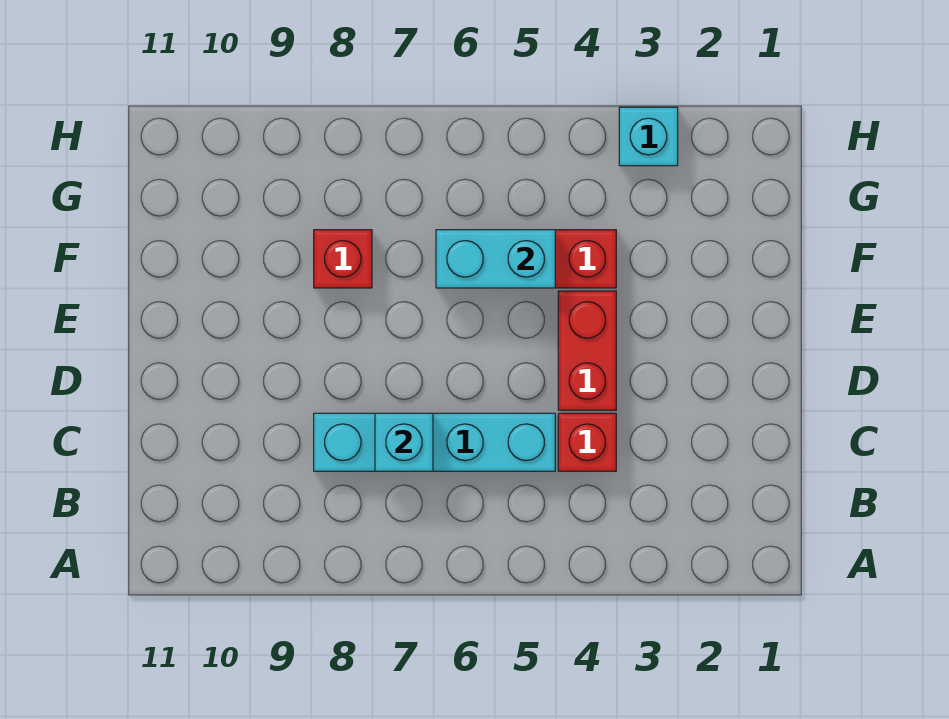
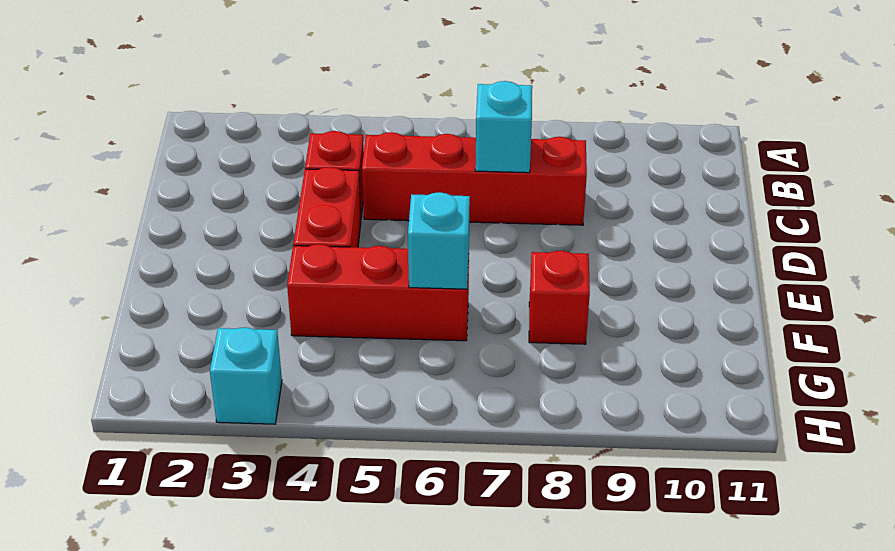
cyan 1x4 brick [314,413,555,471] -> red 1x4 brick [362,132,587,225]
cyan 1x2 brick [436,230,555,288] -> cyan 1x1 brick [408,192,470,289]

